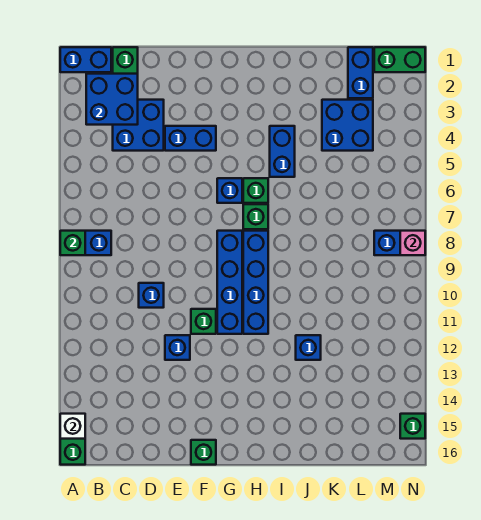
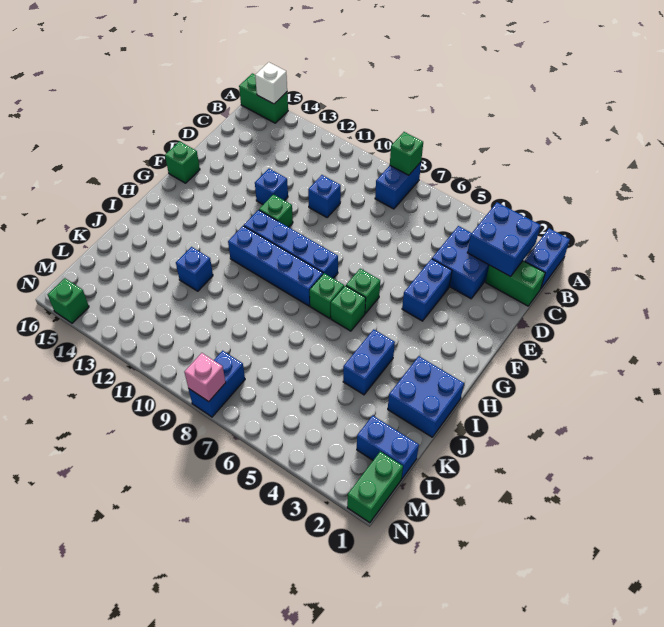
blue 1x1 brick [217,178,242,203] -> green 1x1 brick [346,269,380,314]
blue 1x2 brick [270,126,295,177] -> blue 1x2 brick turned to [343,329,395,395]
blue 2x2 brick [322,100,373,151] -> blue 2x2 brick moved to [388,356,464,437]

